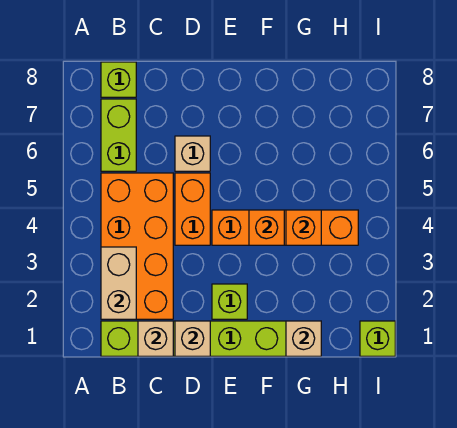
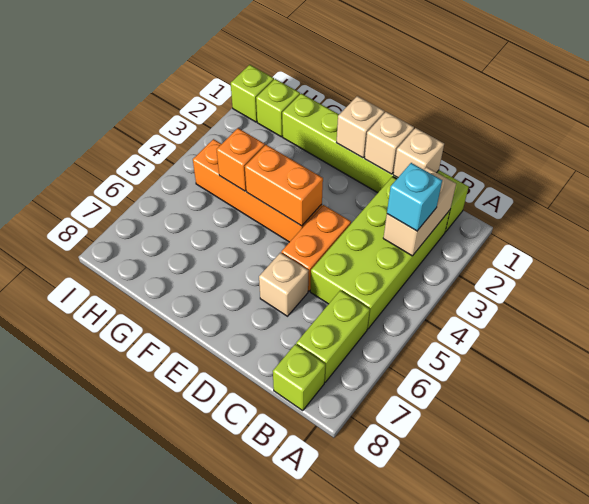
orange 2x4 brick [101,173,173,319] -> lime 2x4 brick [310,177,450,329]
none -> cyan 1x1 brick [387,163,442,231]
lime 1x1 brick [212,284,247,319] -> lime 1x1 brick moved to [256,79,300,137]
orange 1x1 brick [249,210,284,245] -> orange 1x2 brick [245,145,323,226]
tan 1x1 brick [286,321,321,356] -> tan 1x1 brick moved to [337,96,385,158]

